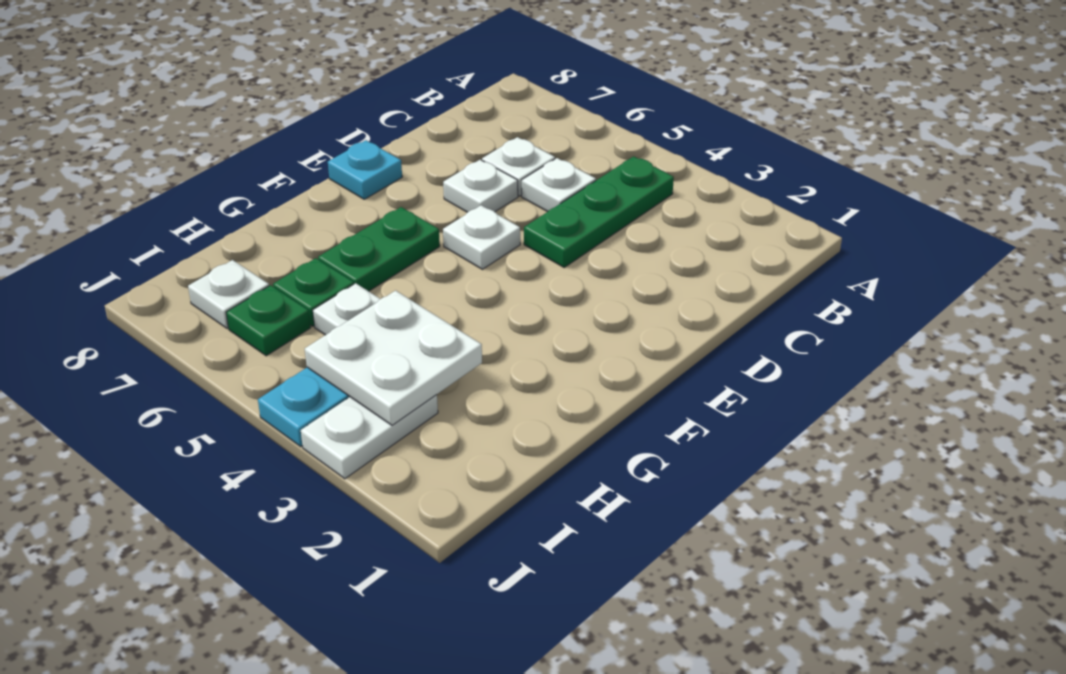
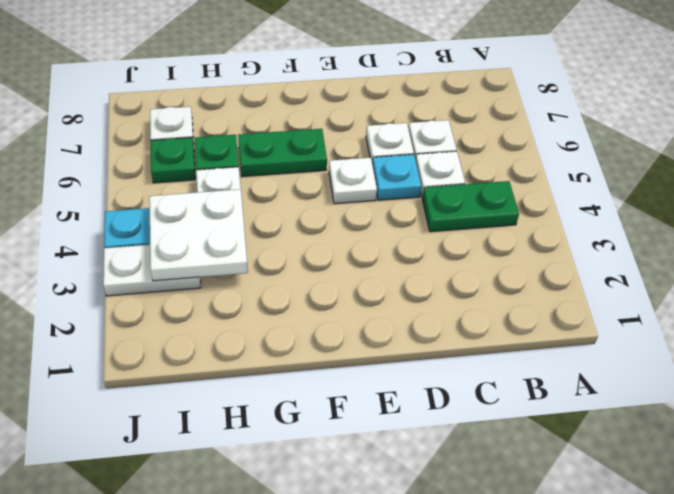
green 1x3 plate [524,156,674,267] -> green 1x2 plate [422,181,519,232]
cyan 1x1 plate [328,140,402,199] -> cyan 1x1 plate moved to [372,154,421,200]

